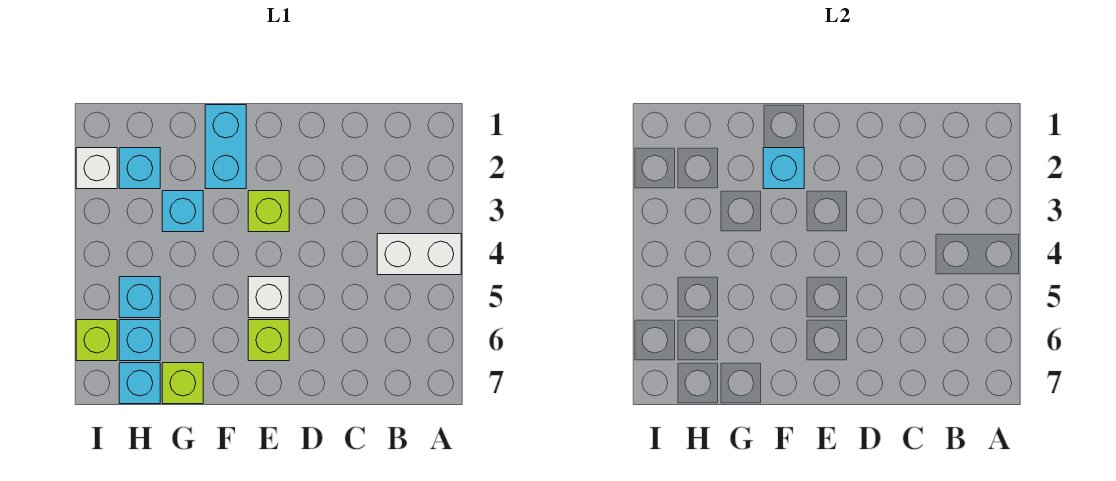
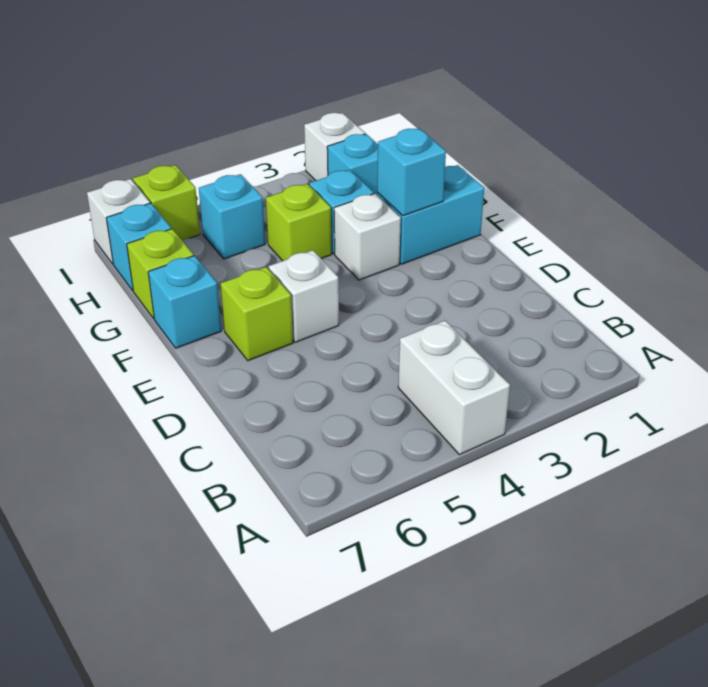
lime 1x1 brick [248,191,289,232] -> lime 1x1 brick moved to [266,184,332,261]
none -> white 1x1 brick [334,194,401,280]
cyan 1x1 brick [119,320,160,361] -> cyan 1x1 brick moved to [148,256,221,348]
none -> white 1x1 brick [87,179,150,264]

